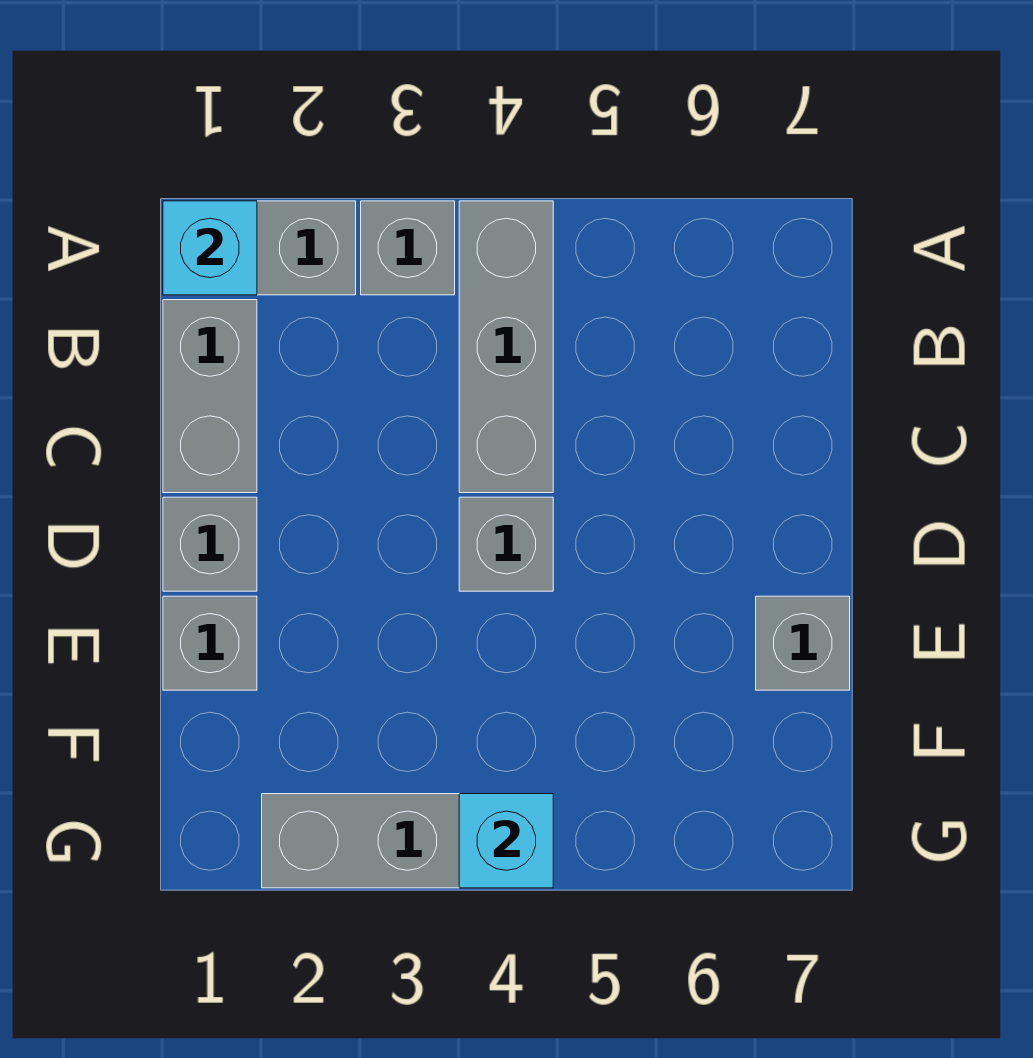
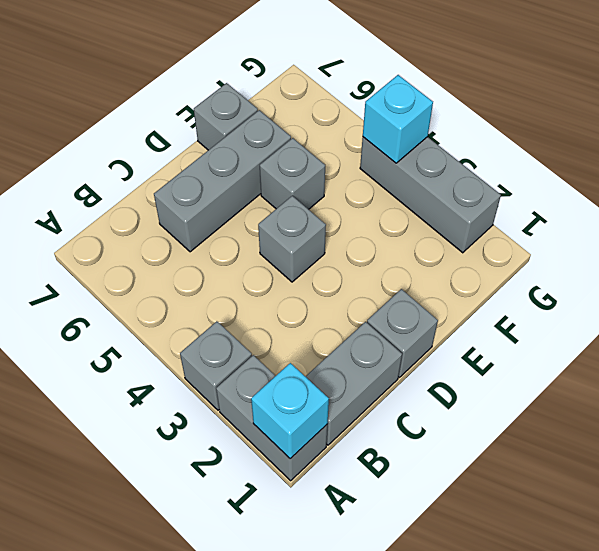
grey 1x3 brick [459,201,553,493] -> grey 1x3 brick moved to [154,110,291,252]
grey 1x1 brick [163,596,257,690] -> grey 1x1 brick moved to [260,138,325,209]

